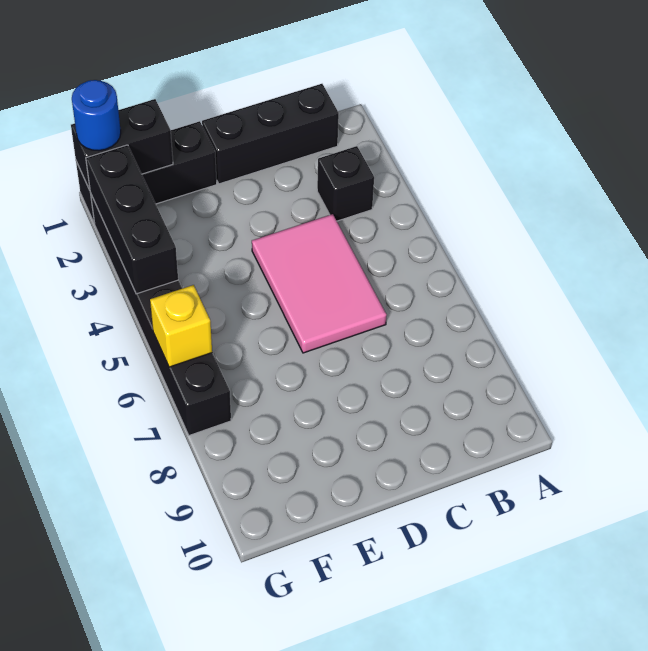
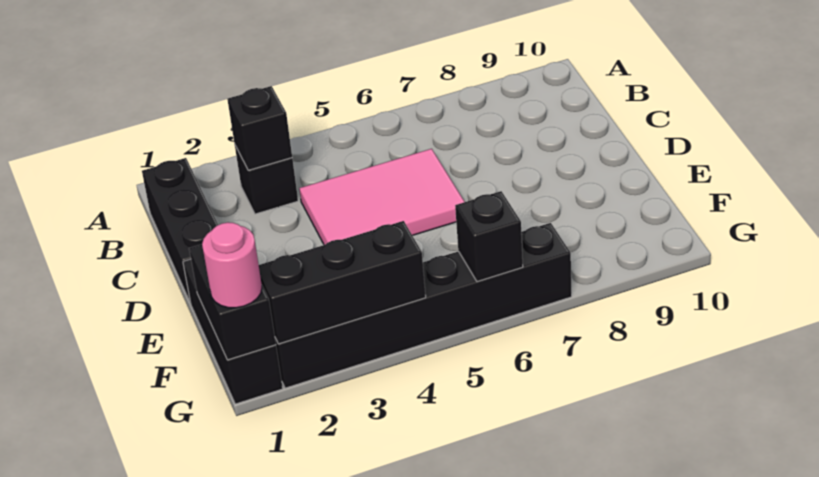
none -> black 1x1 brick [227,86,292,170]
blue 1x1 round brick [72,80,121,151] -> pink 1x1 round brick [202,222,262,308]
yellow 1x1 brick [150,285,212,367] -> black 1x1 brick [455,191,523,282]

